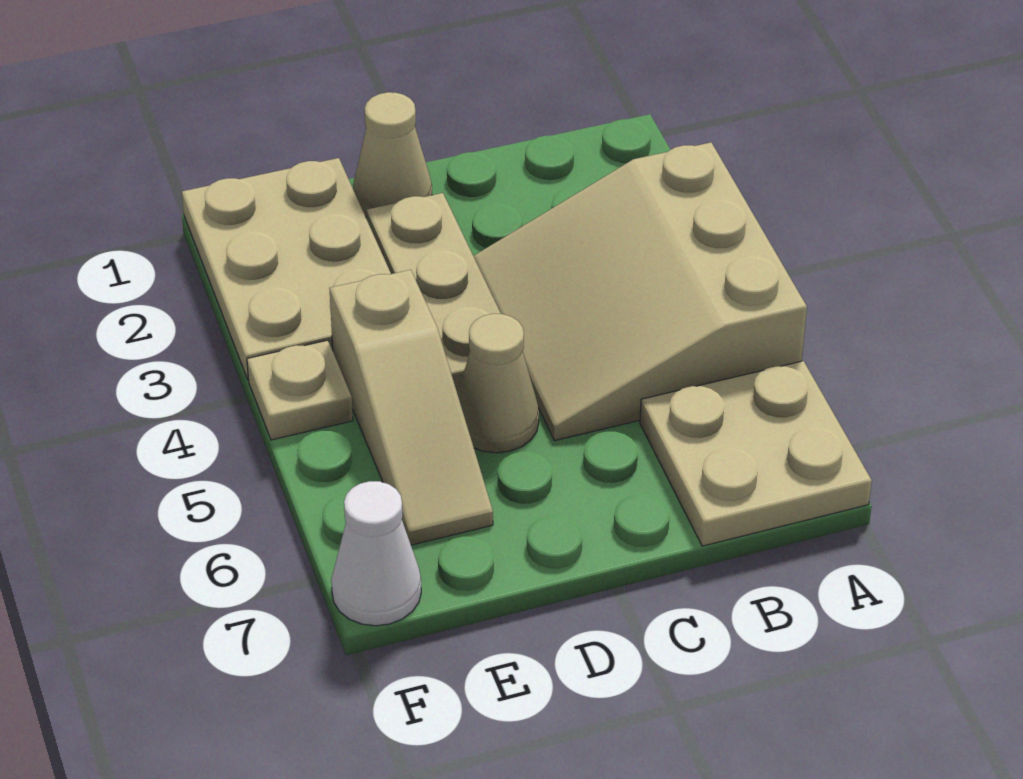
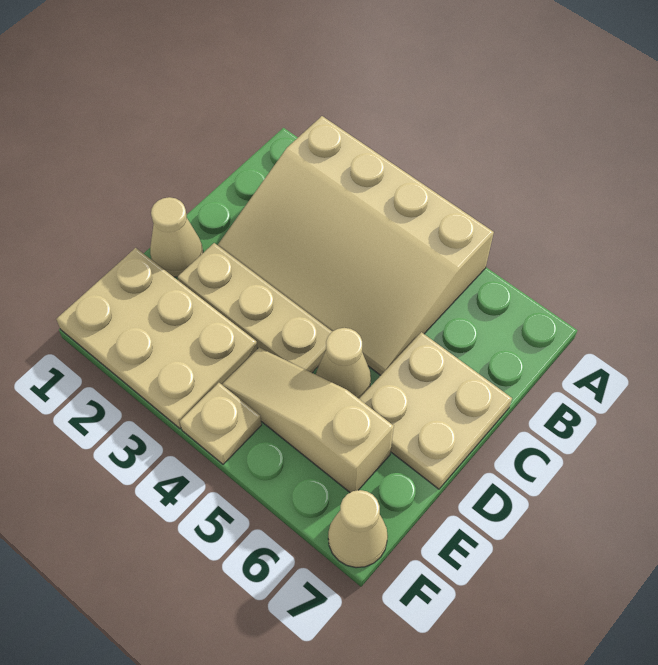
tan 3x3 slope [474,142,807,441] -> tan 3x4 slope [218,116,494,375]
tan 2x2 plate [640,361,872,546] -> tan 2x2 plate moved to [359,332,512,489]
tan 1x3 slope [329,270,493,545] -> tan 1x3 slope turned to [222,348,394,493]
white 1x1 cone [331,481,421,626] -> tan 1x1 cone [328,490,388,568]

